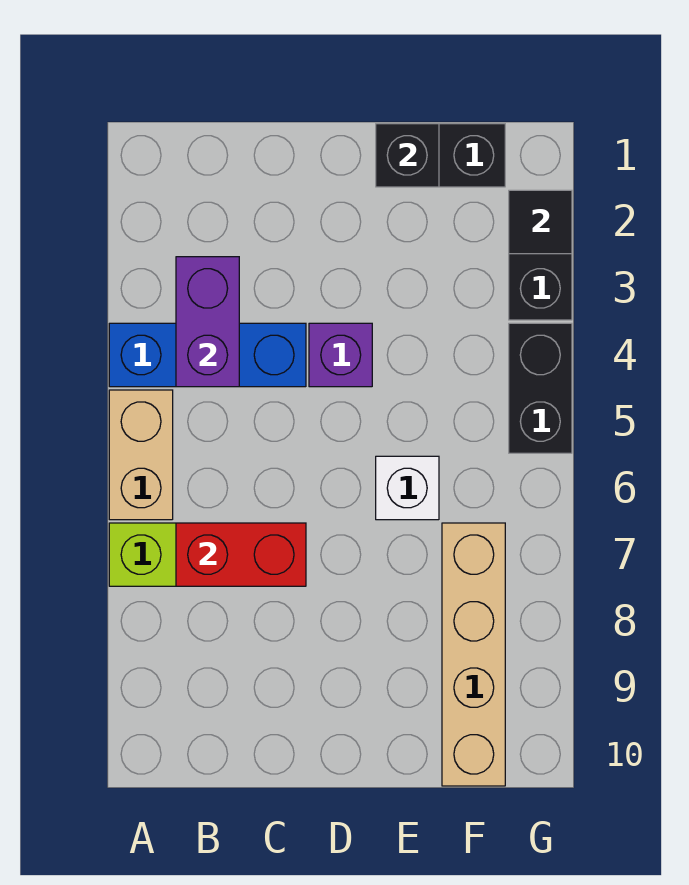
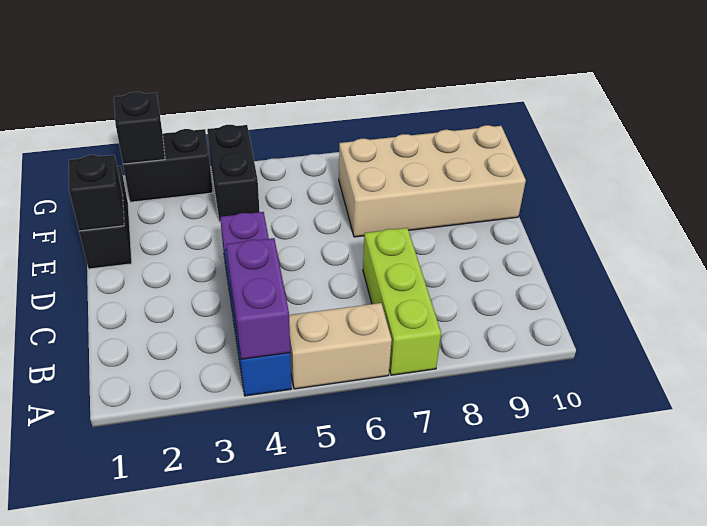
purple 1x2 brick [176,257,239,387] -> purple 1x2 brick turned to [226,238,290,359]
red 1x2 brick [176,523,306,586] -> none
white 1x1 brick [376,456,439,520] -> none
tan 1x4 brick [442,523,505,786] -> tan 2x4 brick [339,125,526,237]
black 1x1 tile [509,190,572,254] -> black 1x1 brick [114,92,165,164]
black 1x2 brick [509,323,572,453] -> black 1x2 brick turned to [207,125,260,222]

